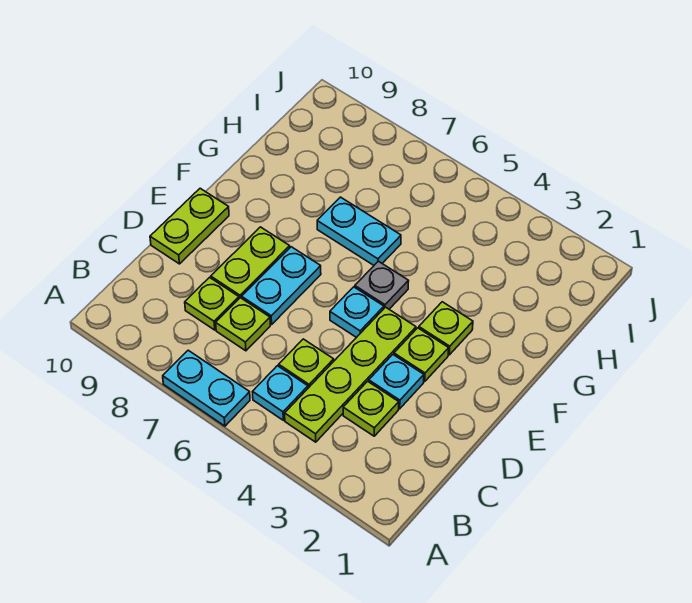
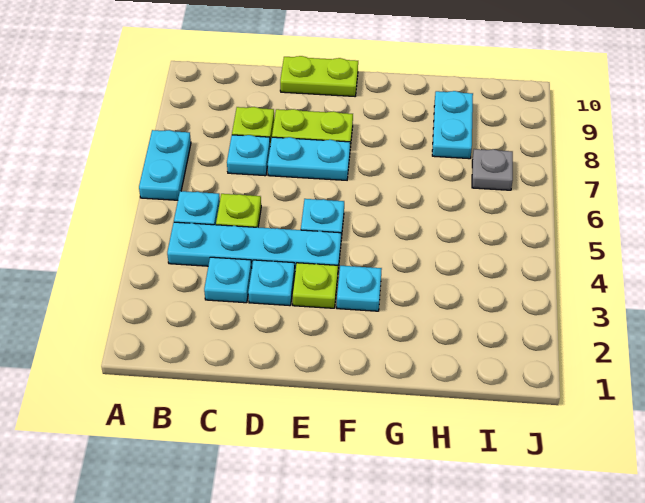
lime 1x4 plate [285,307,416,442] -> cyan 1x4 plate [167,222,341,271]
lime 1x1 plate [343,381,399,436] -> cyan 1x1 plate [204,257,252,303]
lime 1x1 plate [216,298,270,351] -> cyan 1x1 plate [227,135,270,176]
lime 1x1 plate [419,302,473,355] -> cyan 1x1 plate [337,266,382,311]
grey 1x1 plate [355,261,409,309] -> grey 1x1 plate moved to [472,149,513,190]
cyan 1x2 plate [317,197,401,265] -> cyan 1x2 plate moved to [432,91,473,159]

